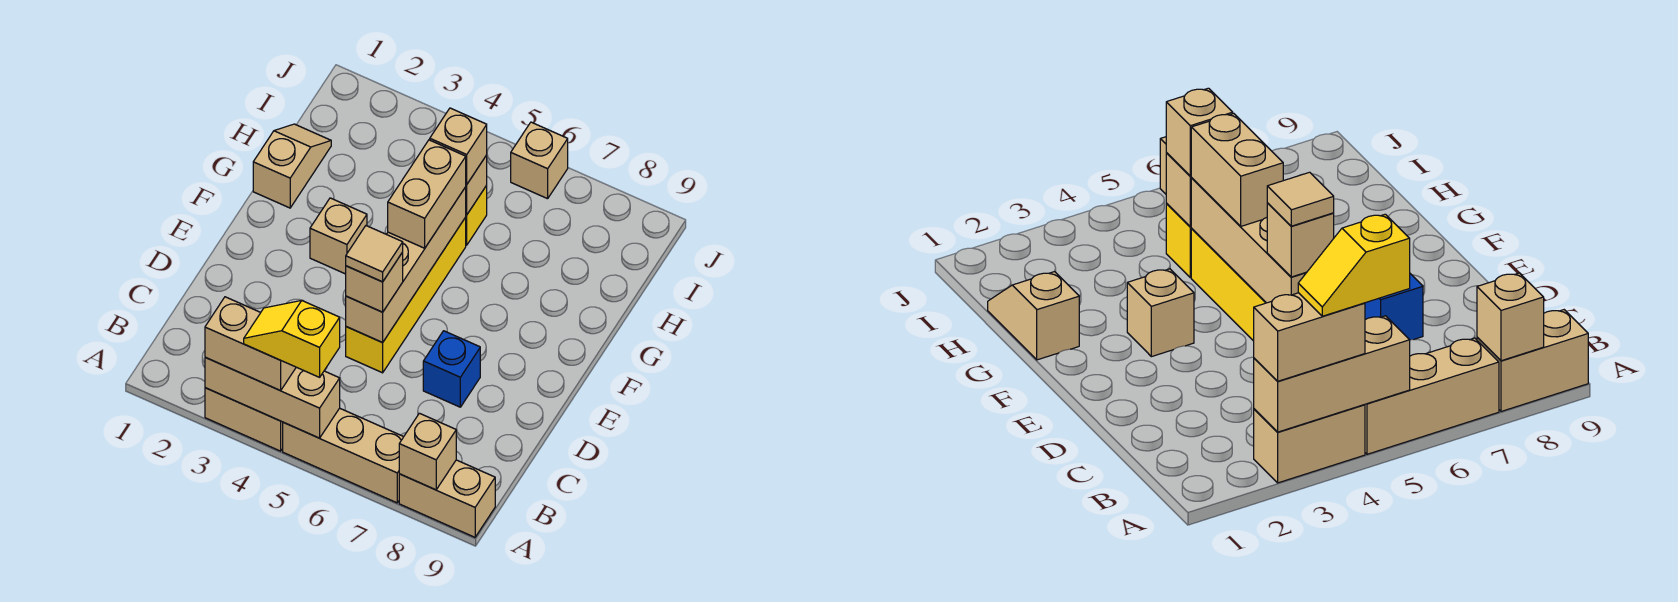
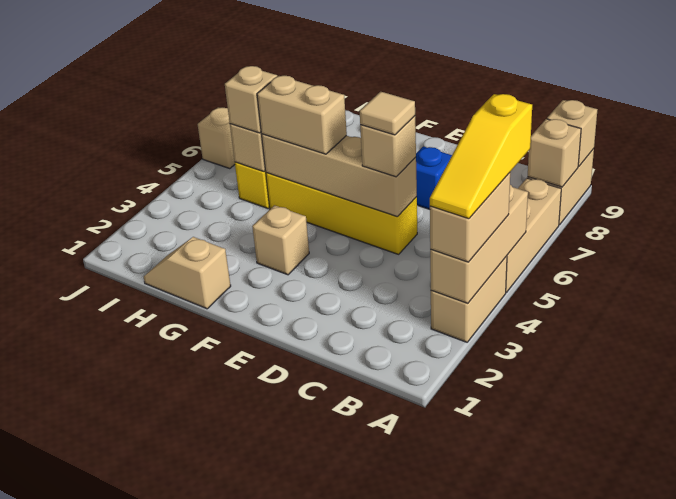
yellow 1x2 slope [244,300,340,377] -> yellow 1x3 slope [430,94,532,219]
none -> tan 1x1 brick [547,100,597,167]

